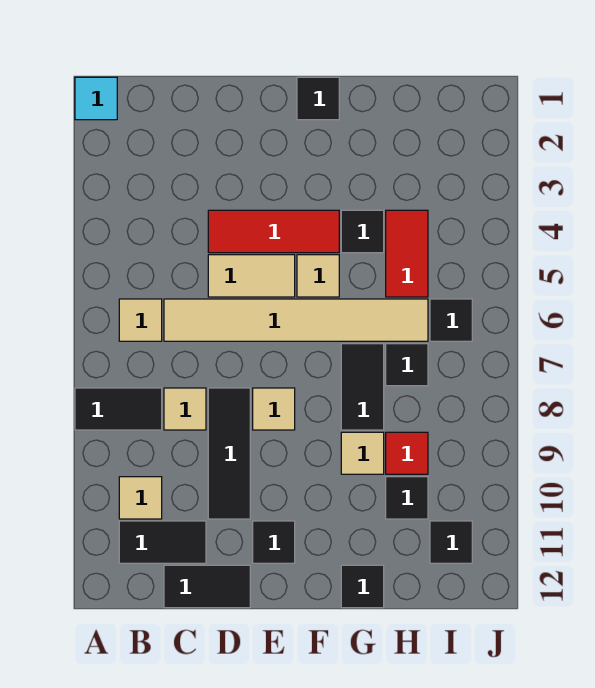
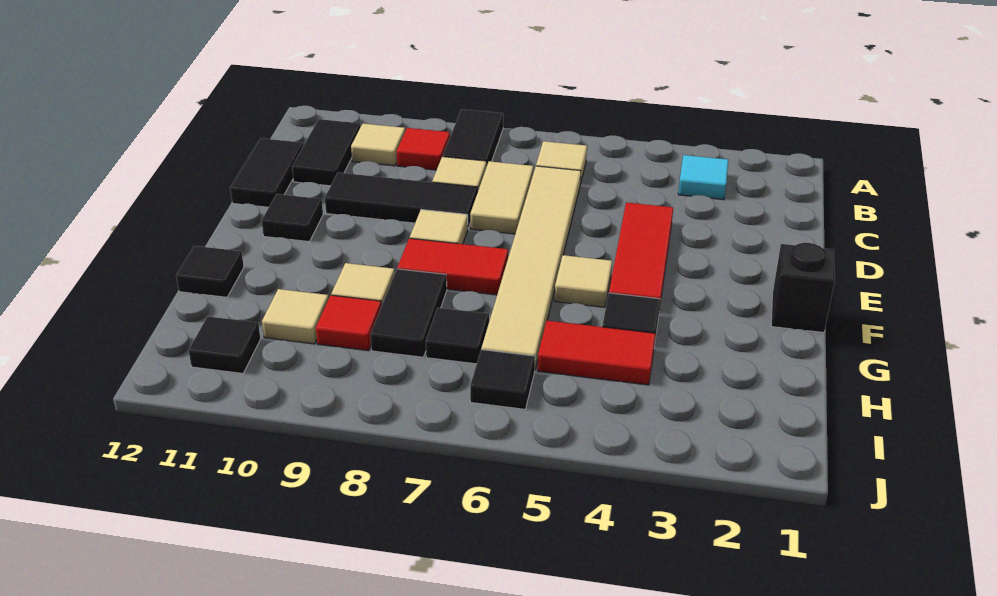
cyan 1x1 tile [75,77,117,120] -> cyan 1x1 tile moved to [678,155,728,200]
none -> red 1x1 tile [397,128,450,170]
tan 1x2 tile [208,255,295,297] -> tan 1x2 tile moved to [470,161,533,234]
black 1x1 tile [297,77,339,120] -> black 1x1 brick [771,243,835,333]
none -> red 1x2 tile [397,238,508,295]
black 1x2 tile [341,344,384,430] -> black 1x2 tile turned to [370,269,447,357]
black 1x1 tile [386,477,428,519] -> tan 1x1 tile [262,289,328,344]

